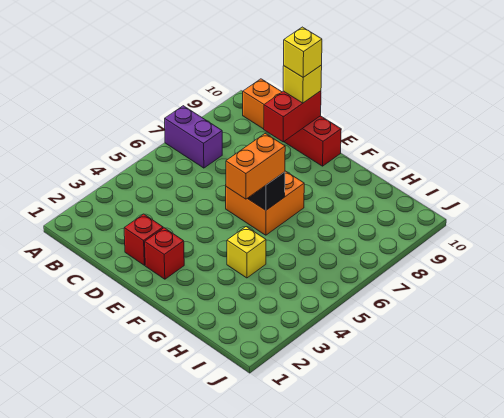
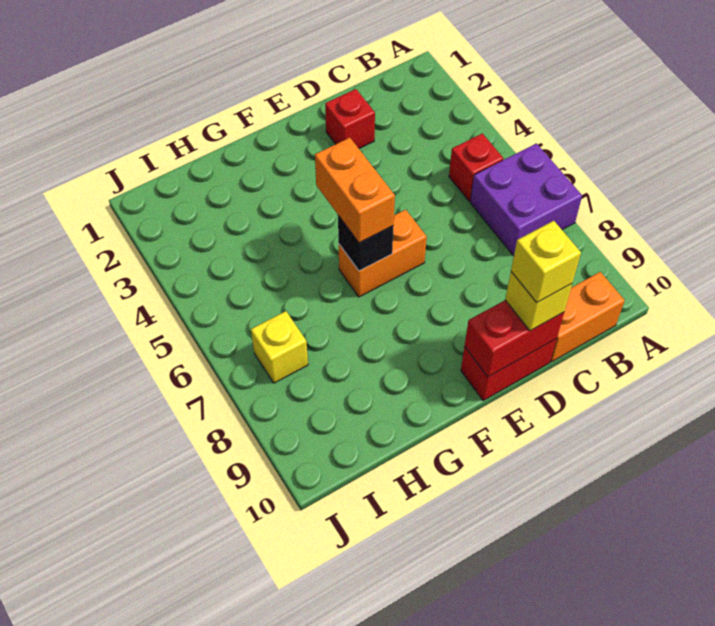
purple 1x2 brick [165,106,222,168] -> purple 2x2 brick [470,143,582,256]
red 1x2 brick [264,91,321,142] -> red 1x2 brick turned to [464,300,564,377]
red 1x1 brick [145,228,184,279] -> red 1x1 brick moved to [449,133,503,201]
orange 2x2 brick [226,171,304,235] -> orange 1x2 brick [339,210,427,297]
yellow 1x1 brick [227,227,266,278] -> yellow 1x1 brick moved to [251,311,308,383]

